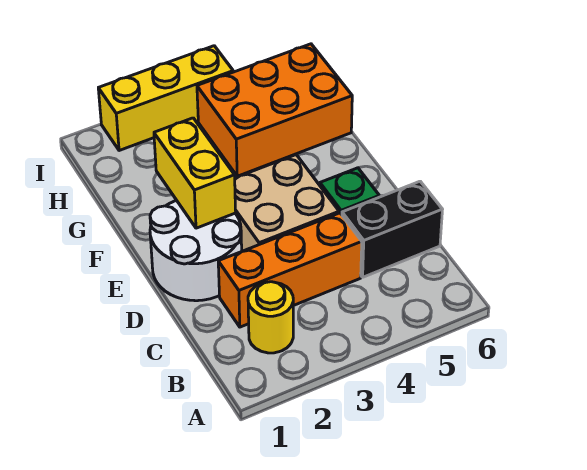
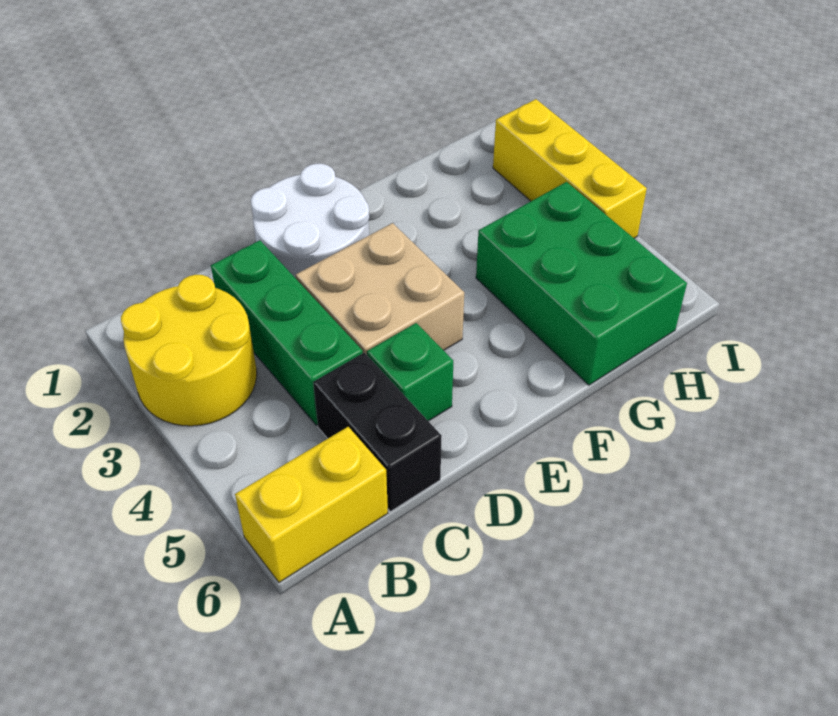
yellow 1x1 round brick [248,282,293,353] -> yellow 2x2 round brick [121,275,257,426]
orange 1x3 brick [218,213,362,327] -> green 1x3 brick [211,240,363,425]
yellow 1x2 brick [154,118,236,228] -> yellow 1x2 brick moved to [235,427,388,582]
orange 2x3 brick [197,44,352,176] -> green 2x3 brick [476,182,687,385]

